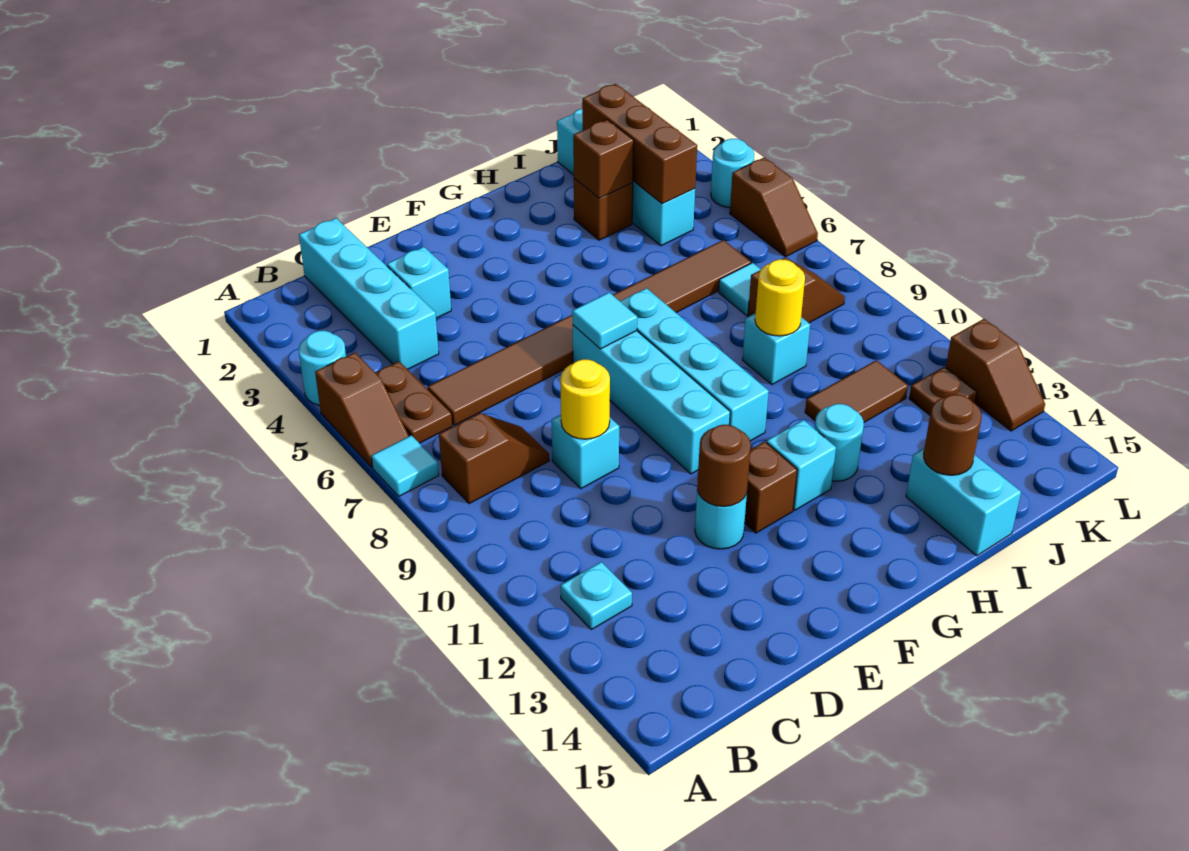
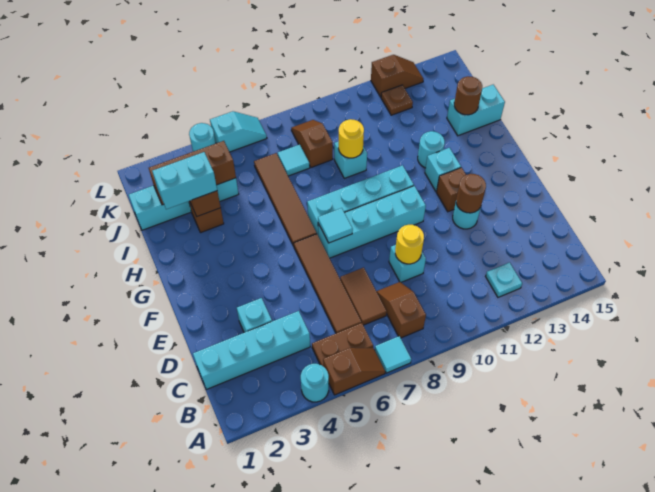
none -> cyan 1x2 brick [152,152,217,209]
brown 1x2 tile [805,360,908,422] -> brown 1x2 tile moved to [340,267,387,325]
brown 1x2 slope [730,157,818,257] -> cyan 1x2 slope [210,111,267,152]

